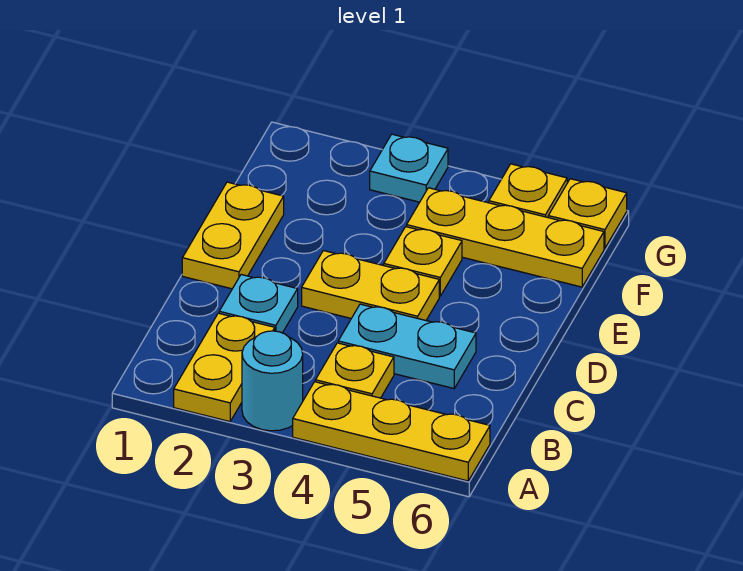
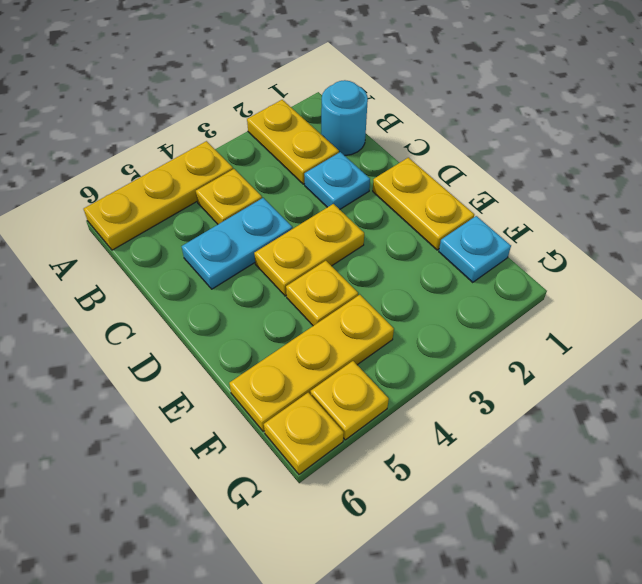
cyan 1x1 round brick [242,331,303,431] -> cyan 1x1 round brick moved to [321,80,368,156]
cyan 1x1 plate [370,134,448,202] -> cyan 1x1 plate moved to [439,216,511,282]

